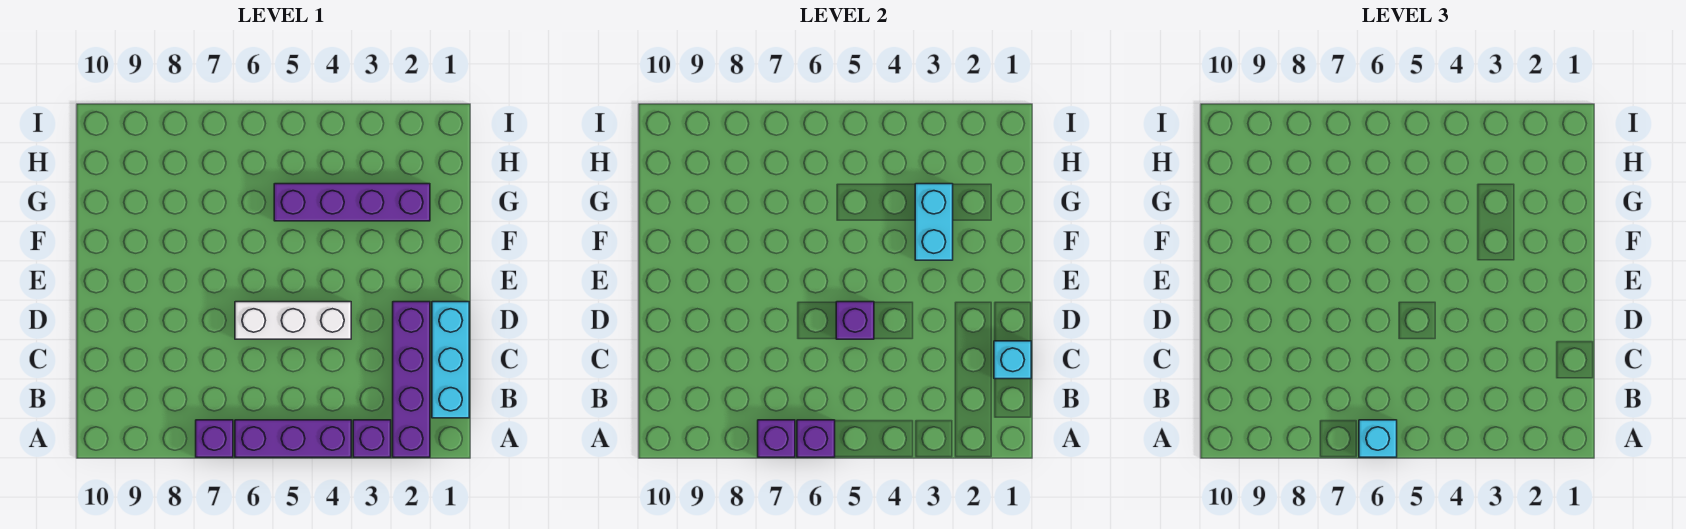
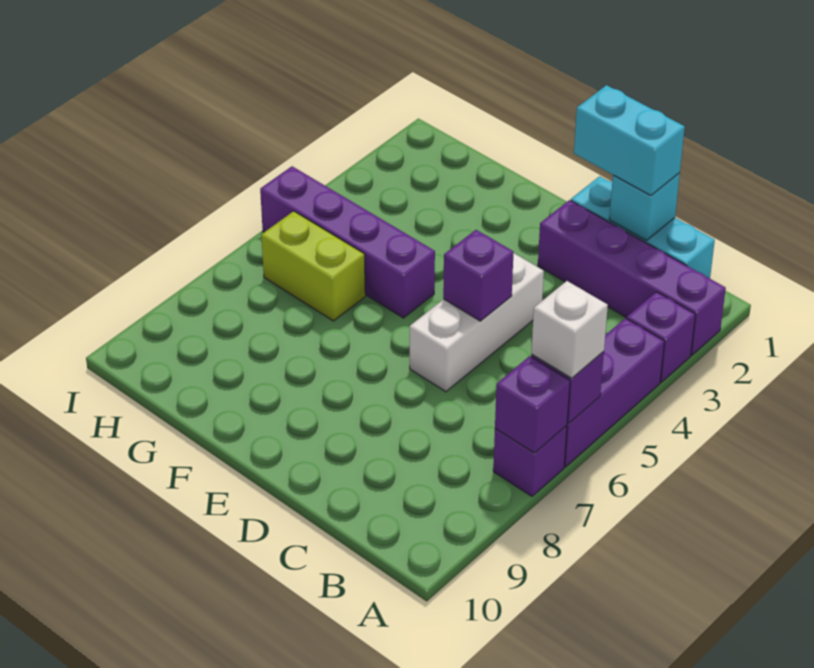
cyan 1x1 brick [1359,420,1397,457] -> white 1x1 brick [531,281,608,378]
cyan 1x2 brick [915,184,953,260] -> cyan 1x2 brick moved to [574,85,685,196]
purple 1x4 brick [274,184,430,221] -> purple 1x4 brick turned to [260,166,435,318]
none -> lime 1x2 brick [261,211,365,321]

